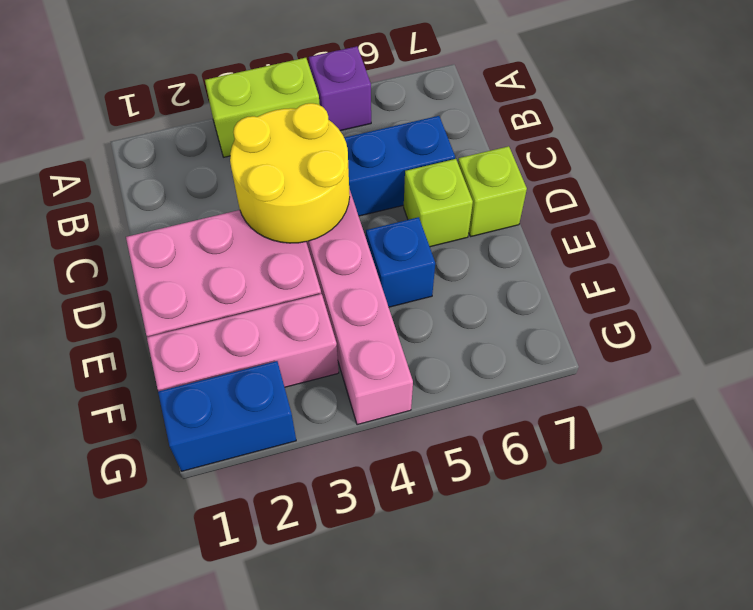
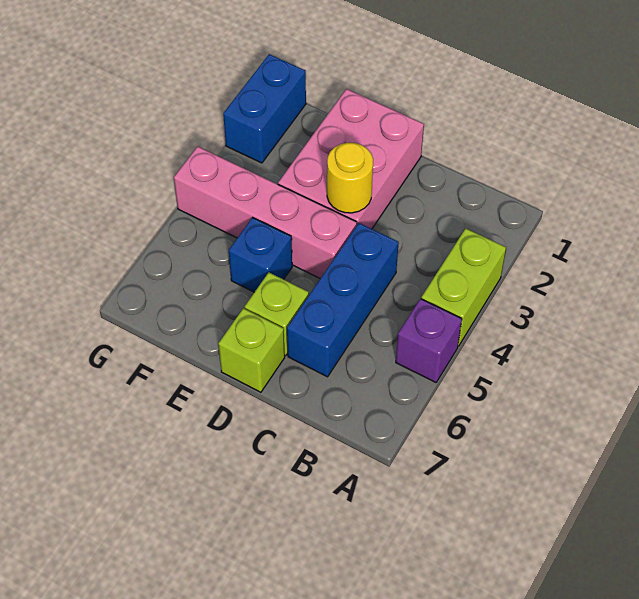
yellow 2x2 round brick [230,103,350,243] -> yellow 1x1 round brick [327,143,373,213]
pink 1x3 brick [147,294,339,391] -> none

